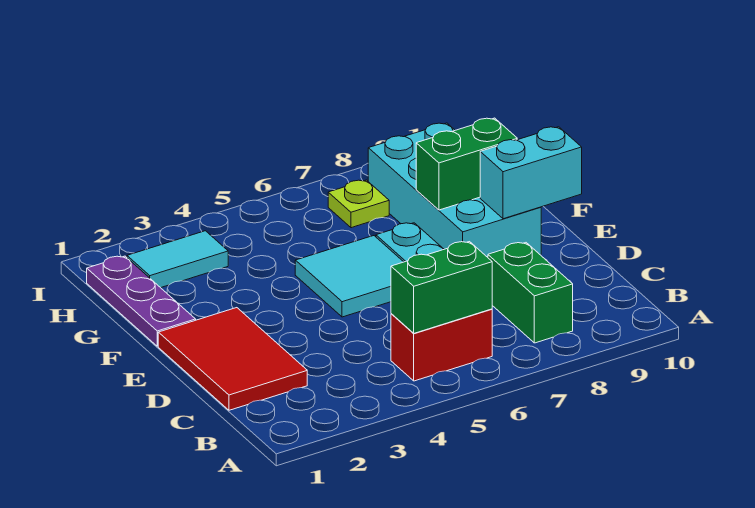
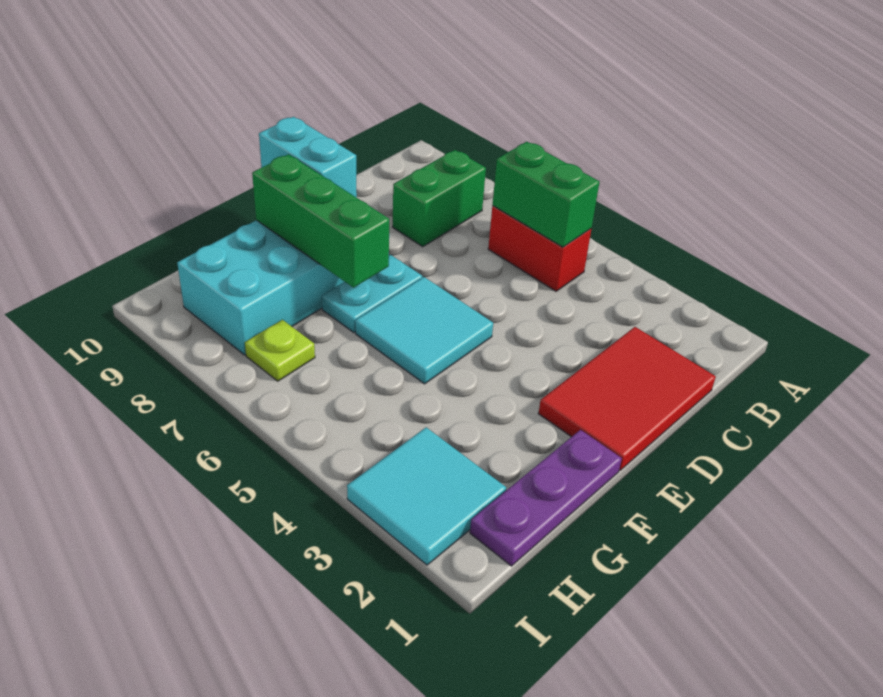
green 1x2 brick [416,118,517,210] -> green 1x3 brick [252,154,389,288]
cyan 1x2 tile [127,231,228,288] -> cyan 2x2 tile [347,427,506,565]

